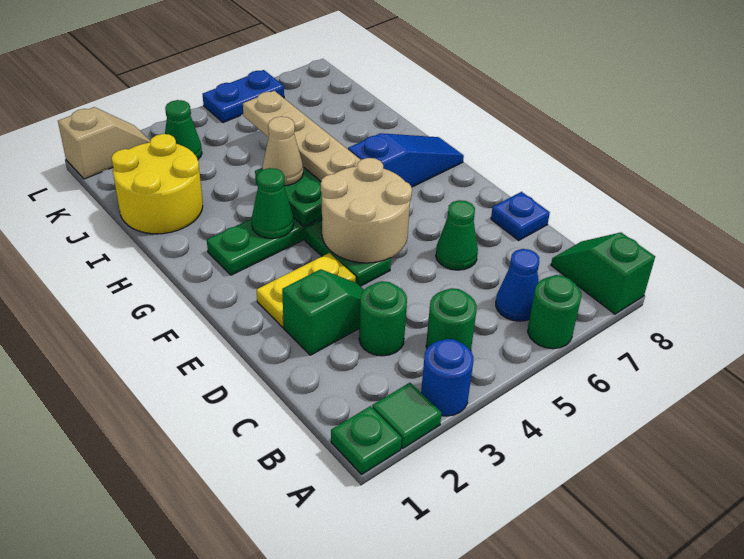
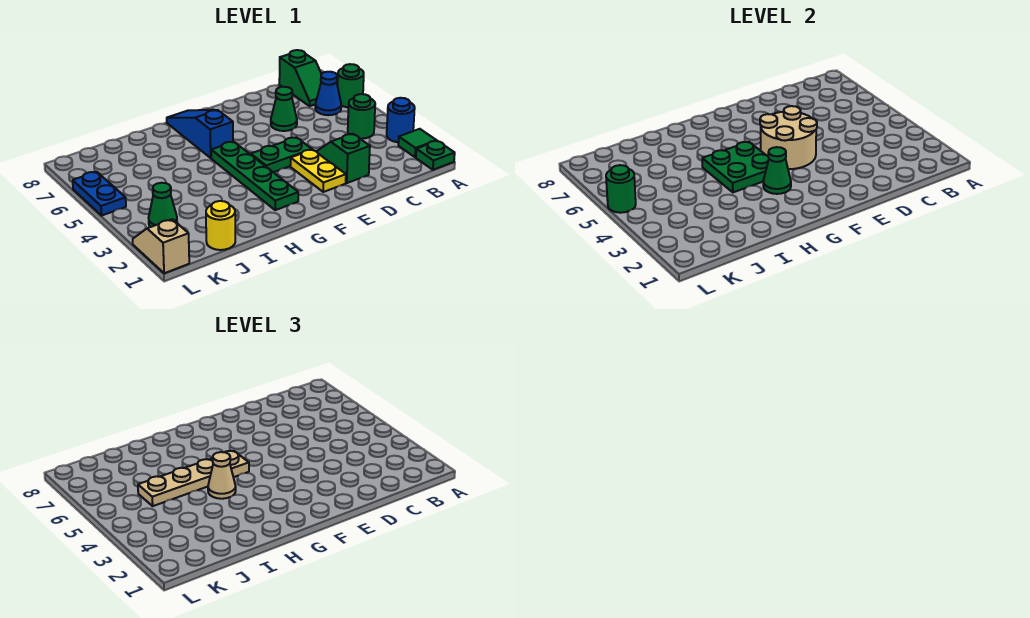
green 1x2 slope [551,233,655,314] -> green 1x2 slope turned to [279,50,321,106]
green 1x1 round brick [359,281,407,356] -> green 1x1 round brick moved to [606,165,636,213]
blue 1x1 plate [491,192,550,240] -> none
yellow 2x2 round brick [111,134,203,234] -> yellow 1x1 round brick [206,201,235,250]

